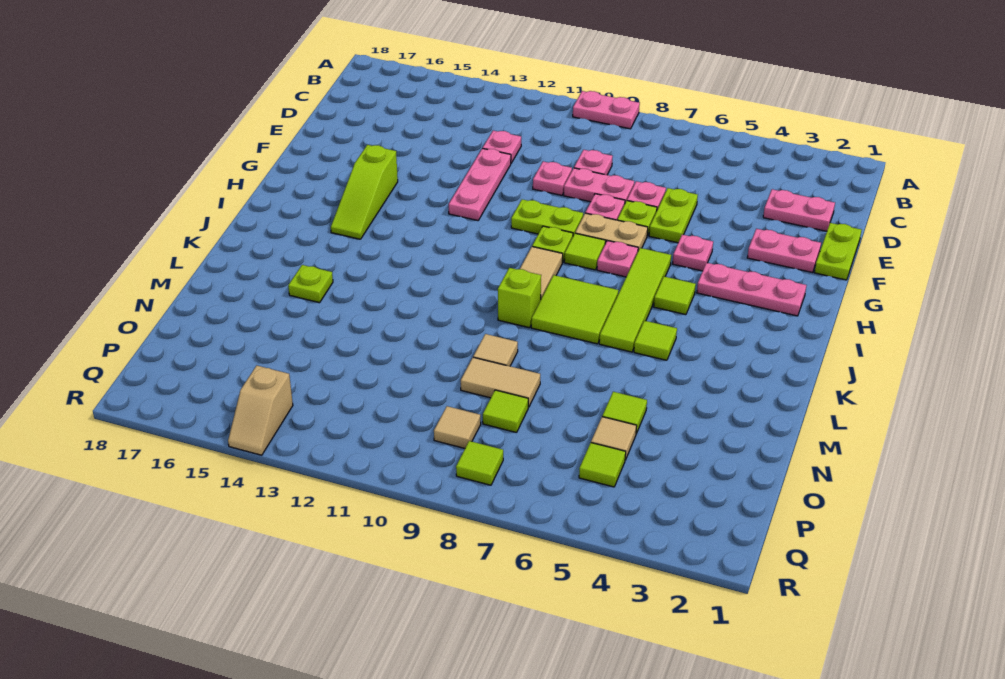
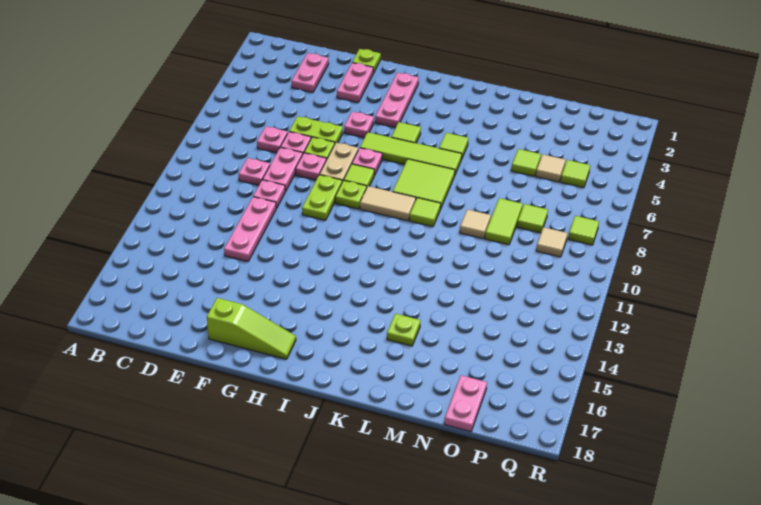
pink 1x2 plate [573,91,640,129] -> pink 1x2 plate moved to [444,375,487,432]
pink 1x1 plate [483,131,521,163] -> pink 1x1 plate moved to [257,126,288,153]
lime 1x2 plate [814,223,861,280] -> lime 1x1 plate [352,49,381,73]
pink 1x3 plate [449,148,511,221] -> pink 1x3 plate turned to [224,197,276,262]
lime 1x3 slope [331,145,398,239] -> lime 1x3 slope moved to [207,298,296,359]
lime 1x1 brick [498,268,541,328] -> lime 1x1 tile [409,198,441,227]
tan 1x2 tile [461,357,540,407] -> lime 1x2 tile [485,198,523,245]
tan 1x2 slope [228,366,293,455] -> none

